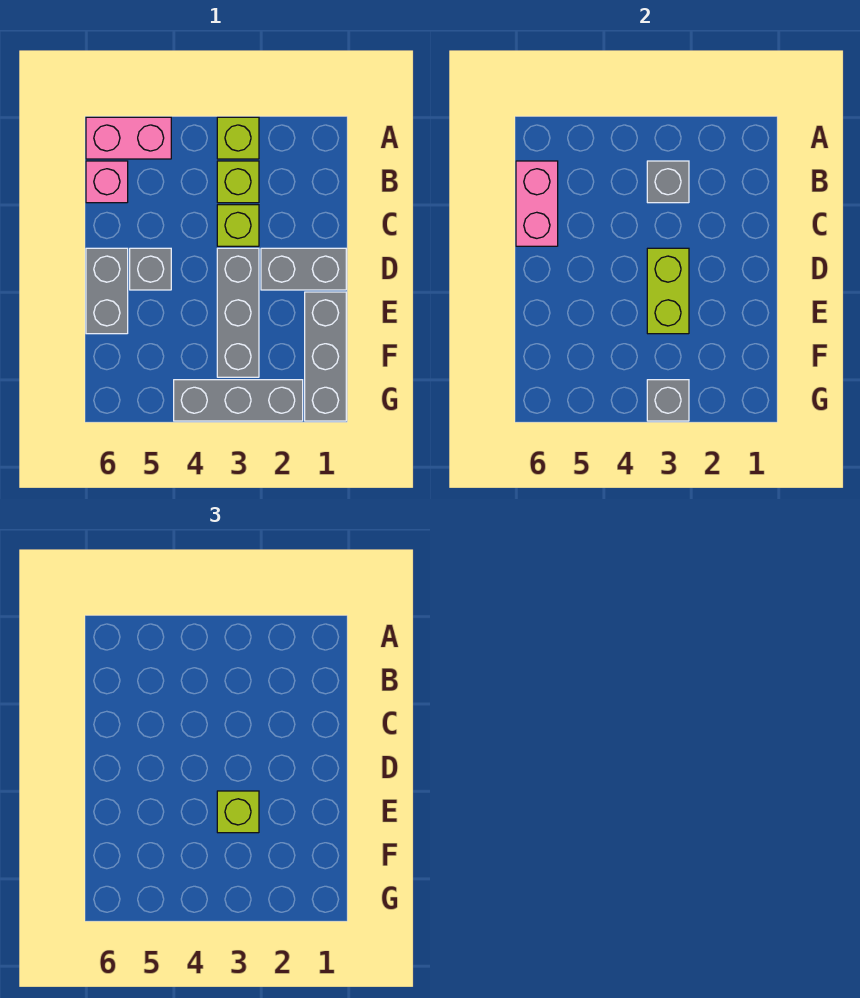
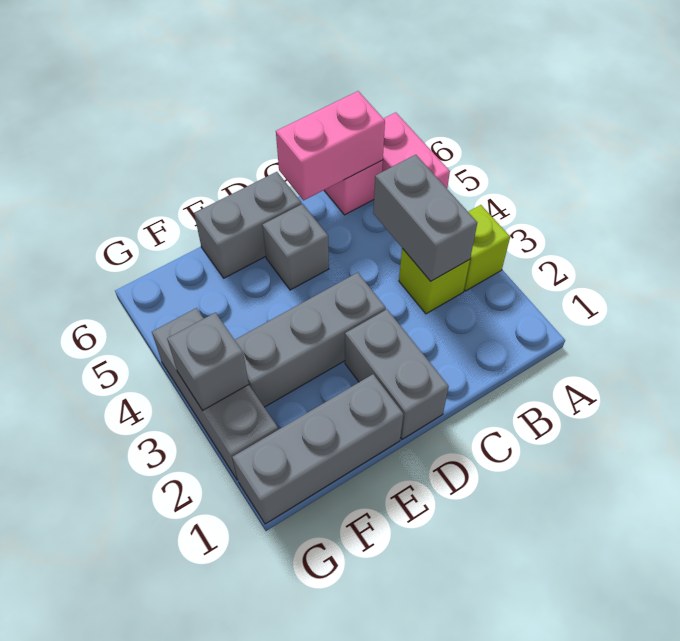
grey 1x1 brick [647,161,689,203] -> grey 1x2 brick [373,155,477,281]
lime 1x1 brick [217,205,259,246] -> none
lime 1x2 brick [647,248,689,334] -> none
lime 1x1 brick [217,791,259,833] -> none

